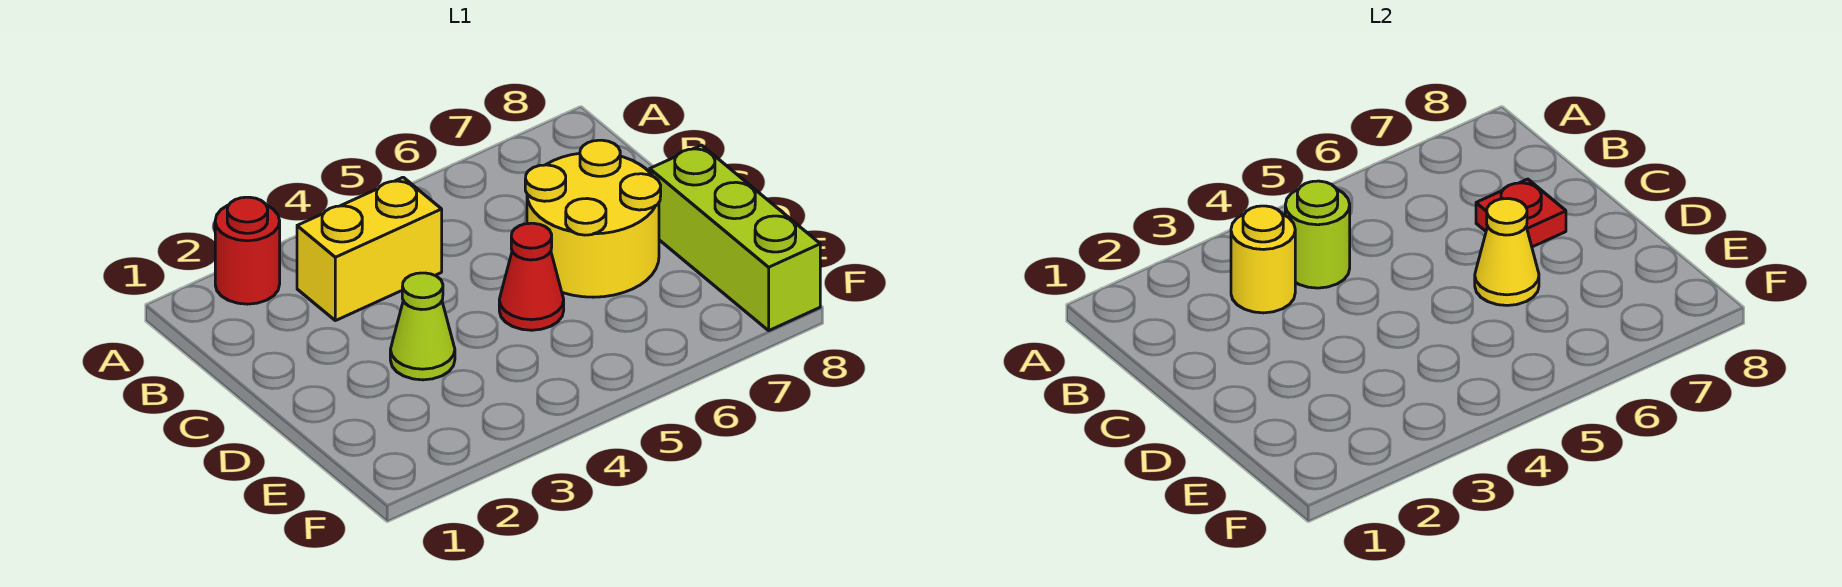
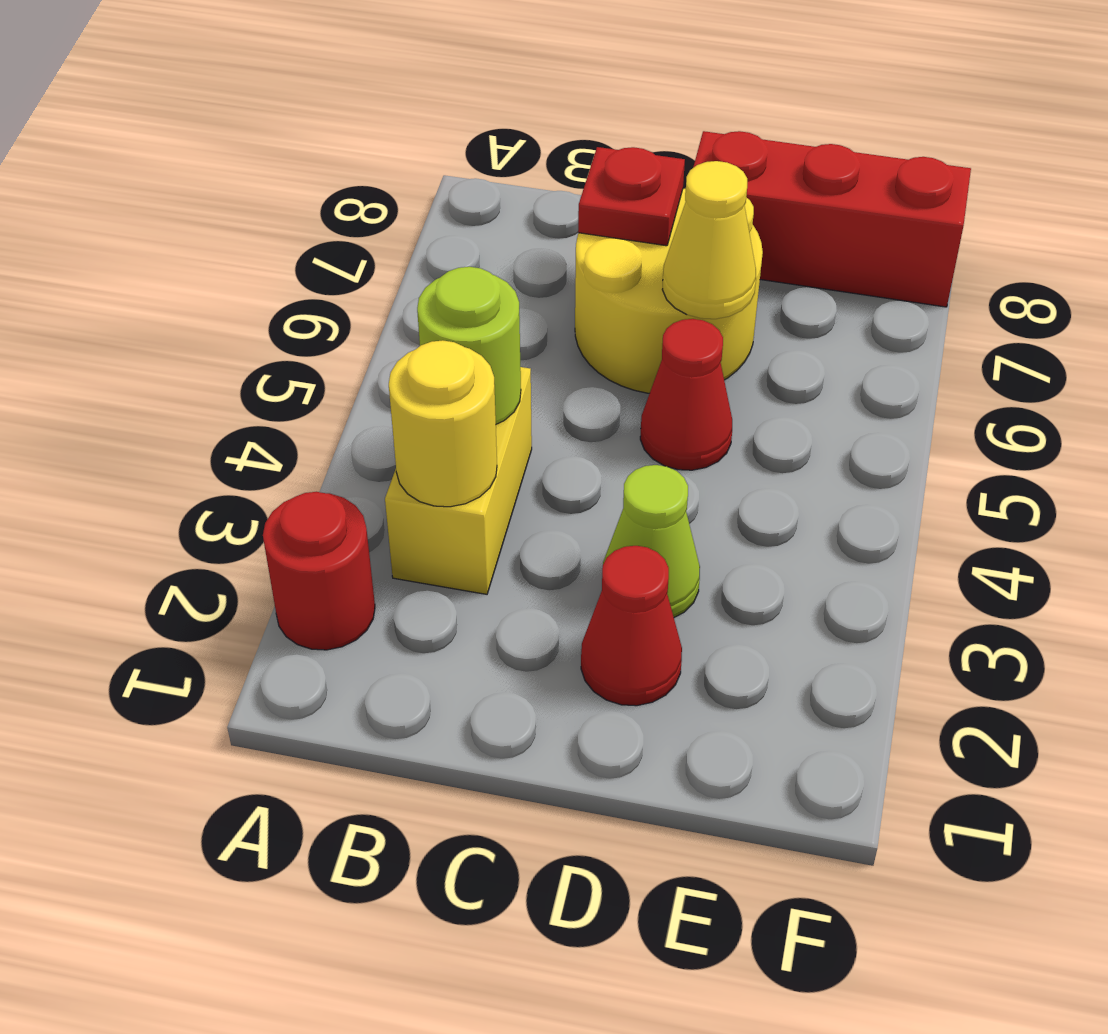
none -> red 1x1 cone [581,546,682,706]
lime 1x3 brick [650,145,820,330] -> red 1x3 brick [693,131,971,307]

